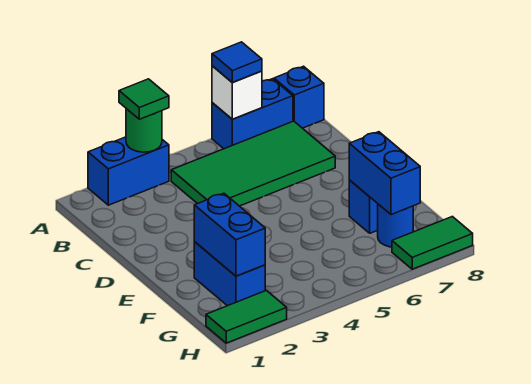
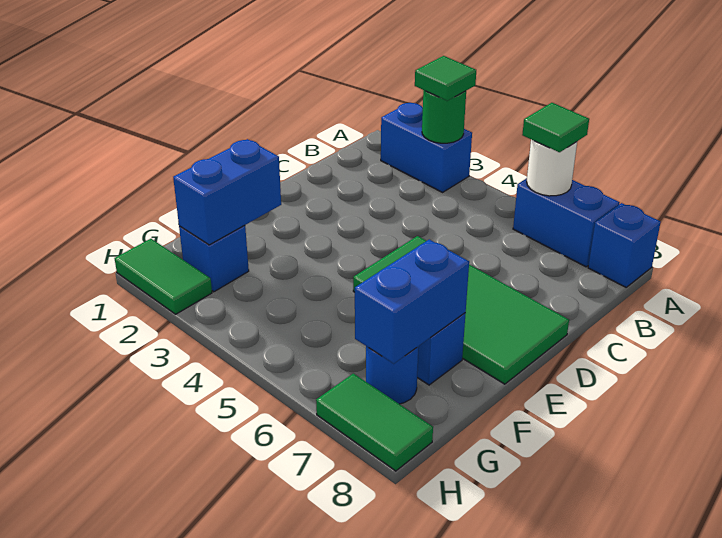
white 1x1 brick [212,66,262,119] -> white 1x1 round brick [527,140,577,196]
blue 1x1 tile [212,42,262,83] -> green 1x1 tile [522,103,589,152]
green 2x4 tile [171,121,335,206] -> green 2x4 tile moved to [353,236,569,384]
blue 1x2 brick [194,242,265,306] -> blue 1x1 brick [179,225,249,292]

